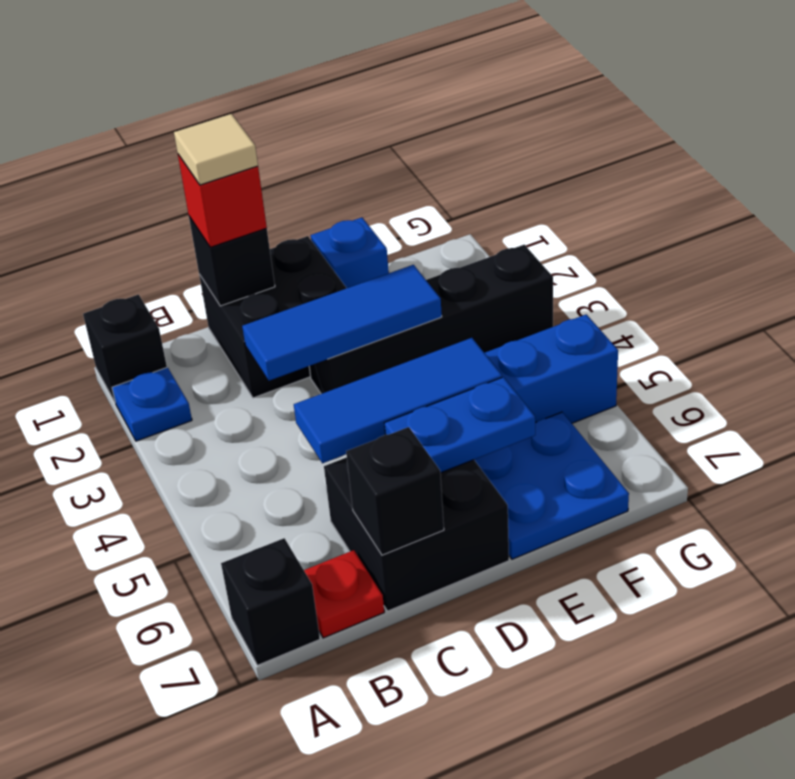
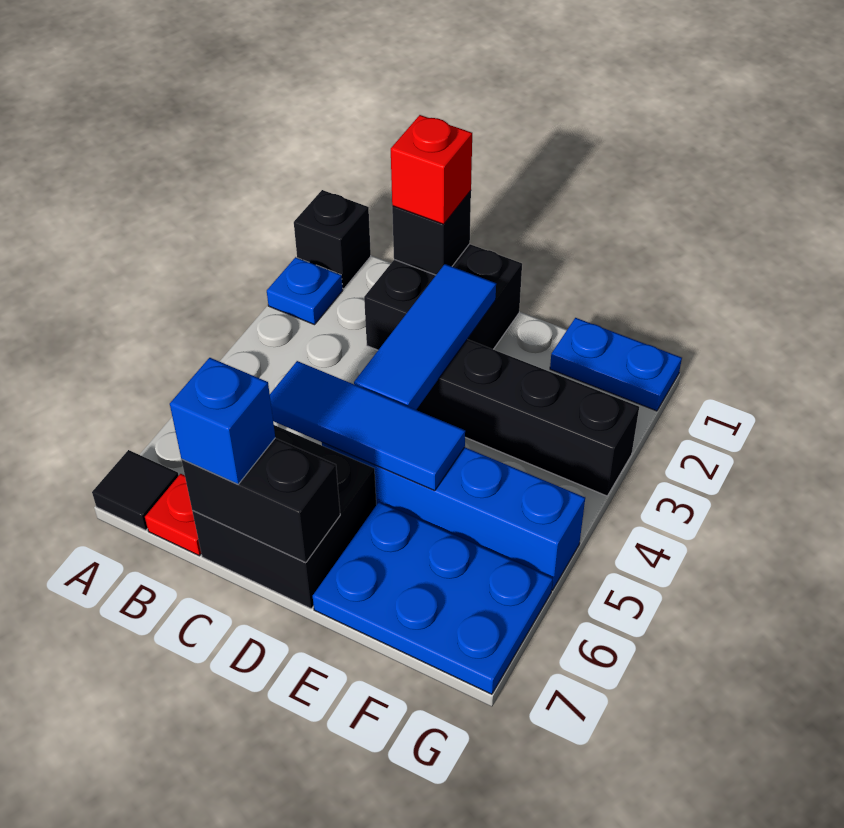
black 1x1 brick [221,538,320,665] -> black 1x1 tile [92,450,179,530]
tan 1x1 tile [174,114,258,185] -> none
blue 1x3 tile [242,265,442,381] -> blue 1x3 tile turned to [354,264,496,410]
black 1x1 brick [346,427,444,555] -> black 1x2 brick [182,438,340,563]
blue 1x2 plate [384,377,535,473] -> blue 1x2 plate moved to [550,318,682,411]
blue 1x1 brick [311,218,389,288] -> blue 1x1 brick moved to [170,358,275,484]
blue 2x2 plate [474,412,629,559] -> blue 2x3 plate [313,502,553,694]

